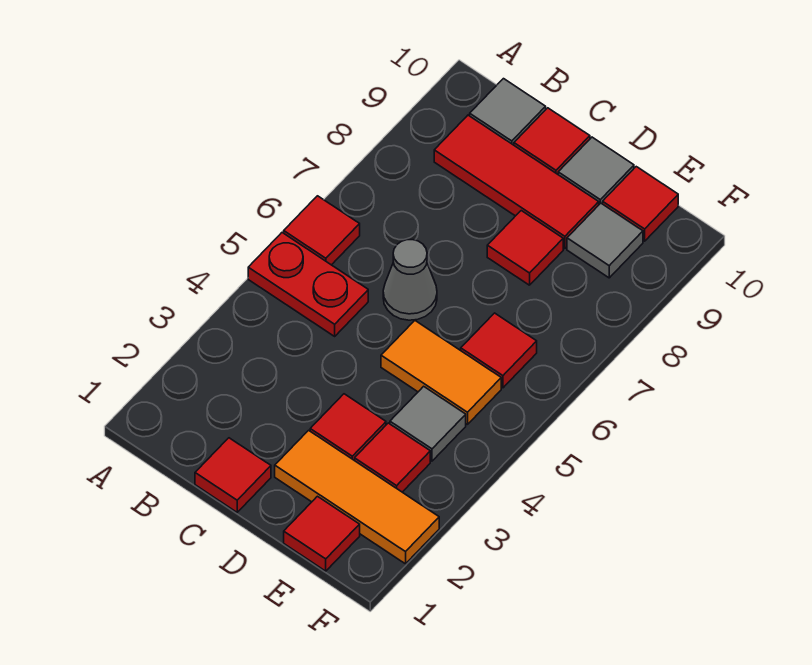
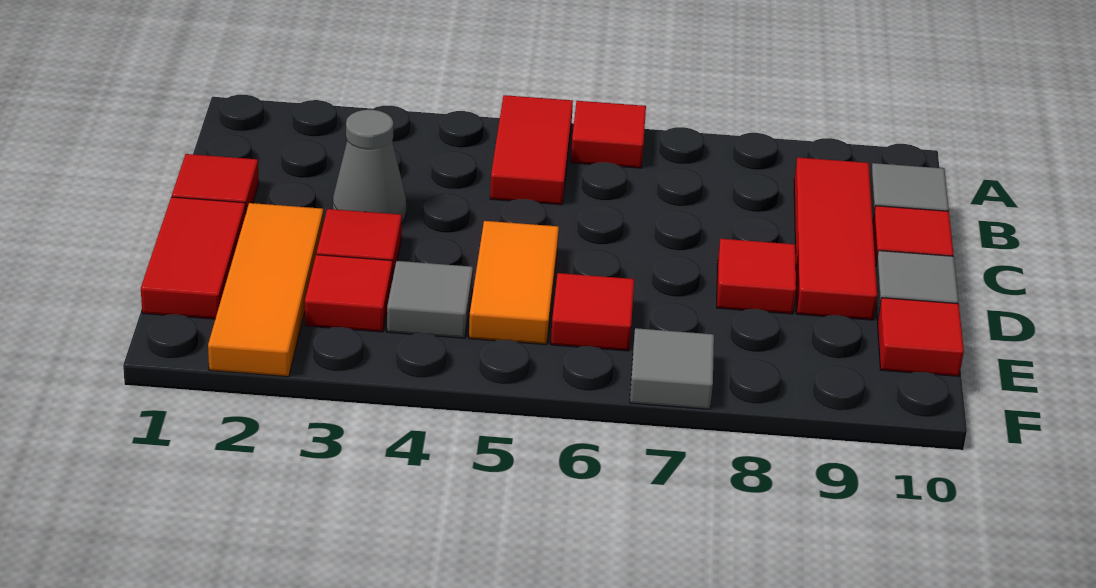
red 1x2 plate [248,233,368,336] -> red 1x2 tile [490,95,573,205]
grey 1x1 cone [383,240,437,320] -> grey 1x1 cone moved to [333,110,406,223]
red 1x1 tile [284,496,360,571] -> red 1x2 tile [141,197,246,319]
grey 1x1 tile [567,203,643,278] -> grey 1x1 tile moved to [630,328,714,409]

